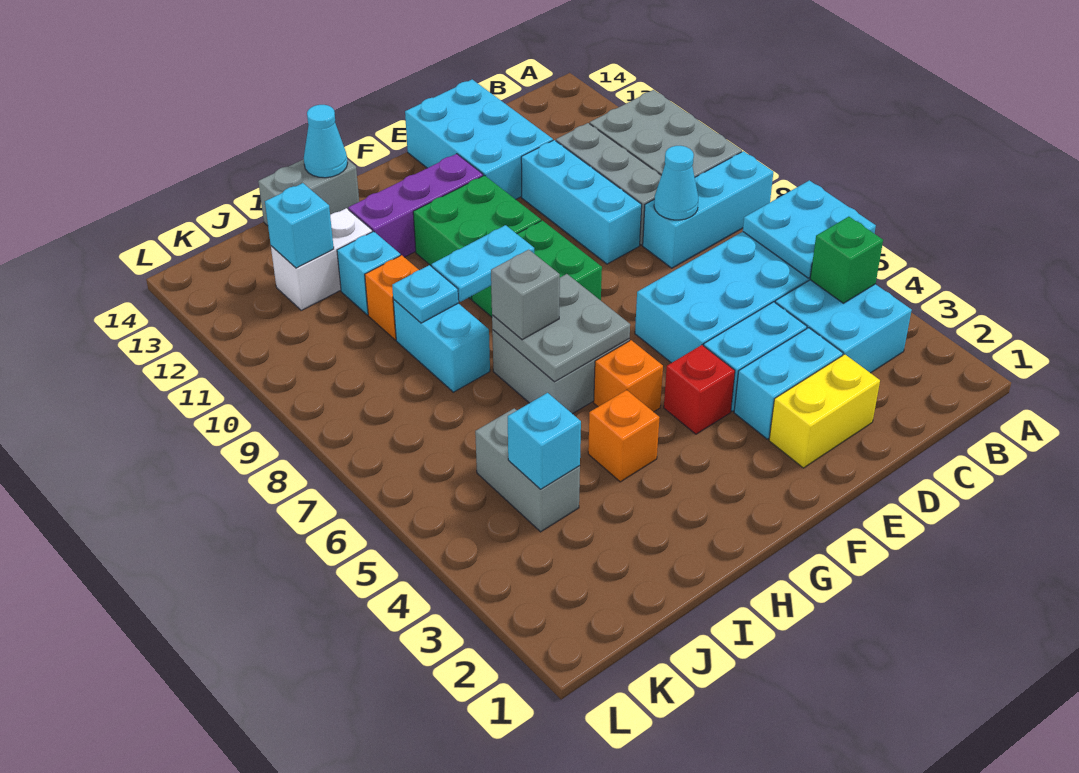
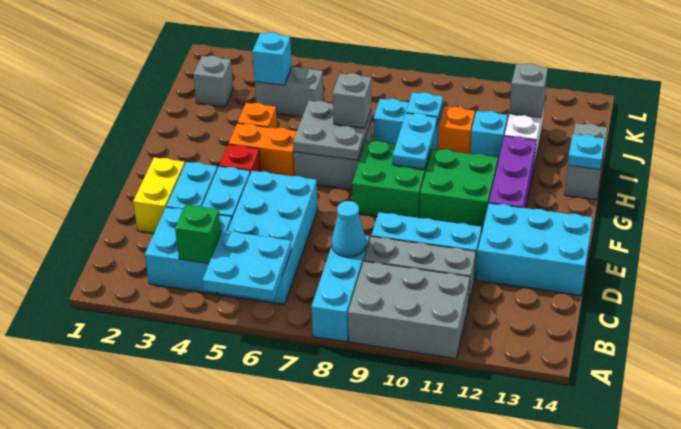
orange 1x1 brick [594,340,663,412] -> orange 1x2 brick [229,123,297,176]
cyan 1x1 cone [304,105,348,178] -> cyan 1x1 plate [568,134,605,169]
none -> grey 1x1 brick [193,56,233,107]
cyan 1x1 brick [265,183,334,268] -> grey 1x1 brick [510,63,548,118]

